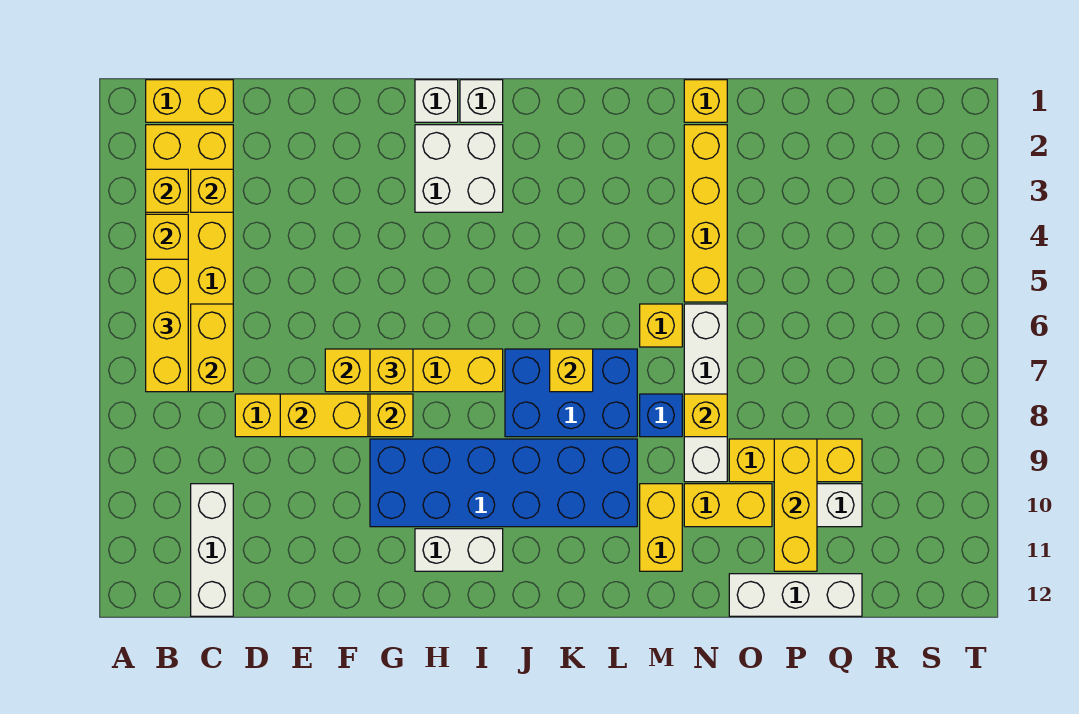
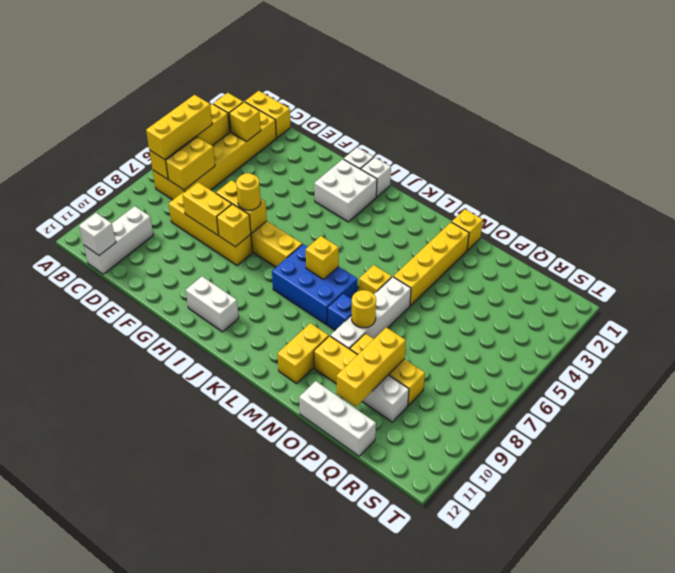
none -> white 1x1 brick [79,213,116,255]
yellow 1x1 brick [370,349,413,392] -> yellow 1x1 round brick [236,173,261,210]
blue 2x6 brick [370,439,637,527] -> none
yellow 1x1 brick [684,394,727,437] -> yellow 1x1 round brick [352,290,376,328]

